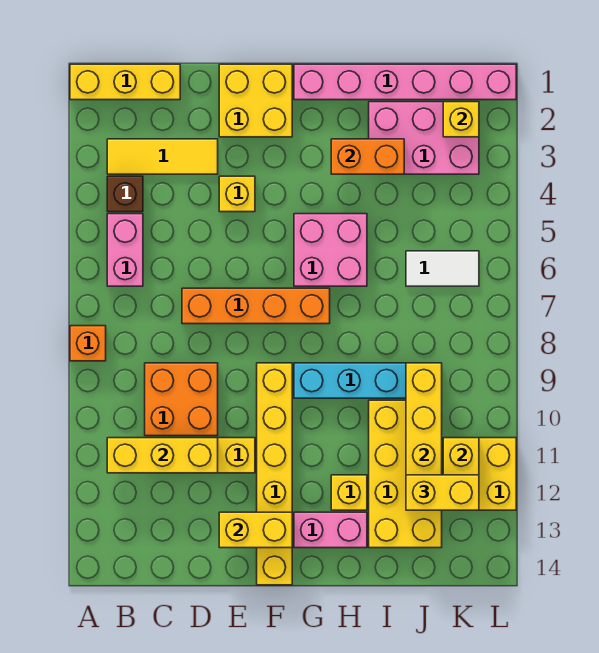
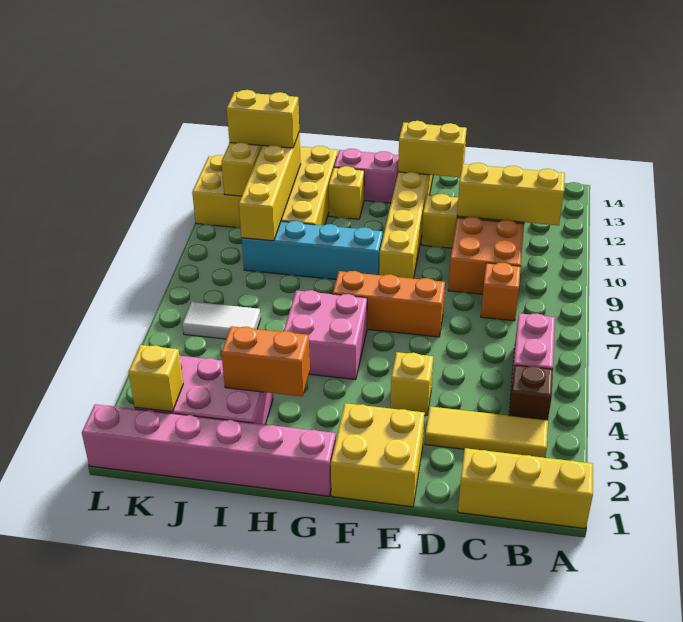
orange 1x1 brick [70,326,106,361] -> orange 1x1 brick moved to [481,263,521,321]
orange 1x4 brick [182,288,330,324] -> orange 1x3 brick [333,271,445,337]

